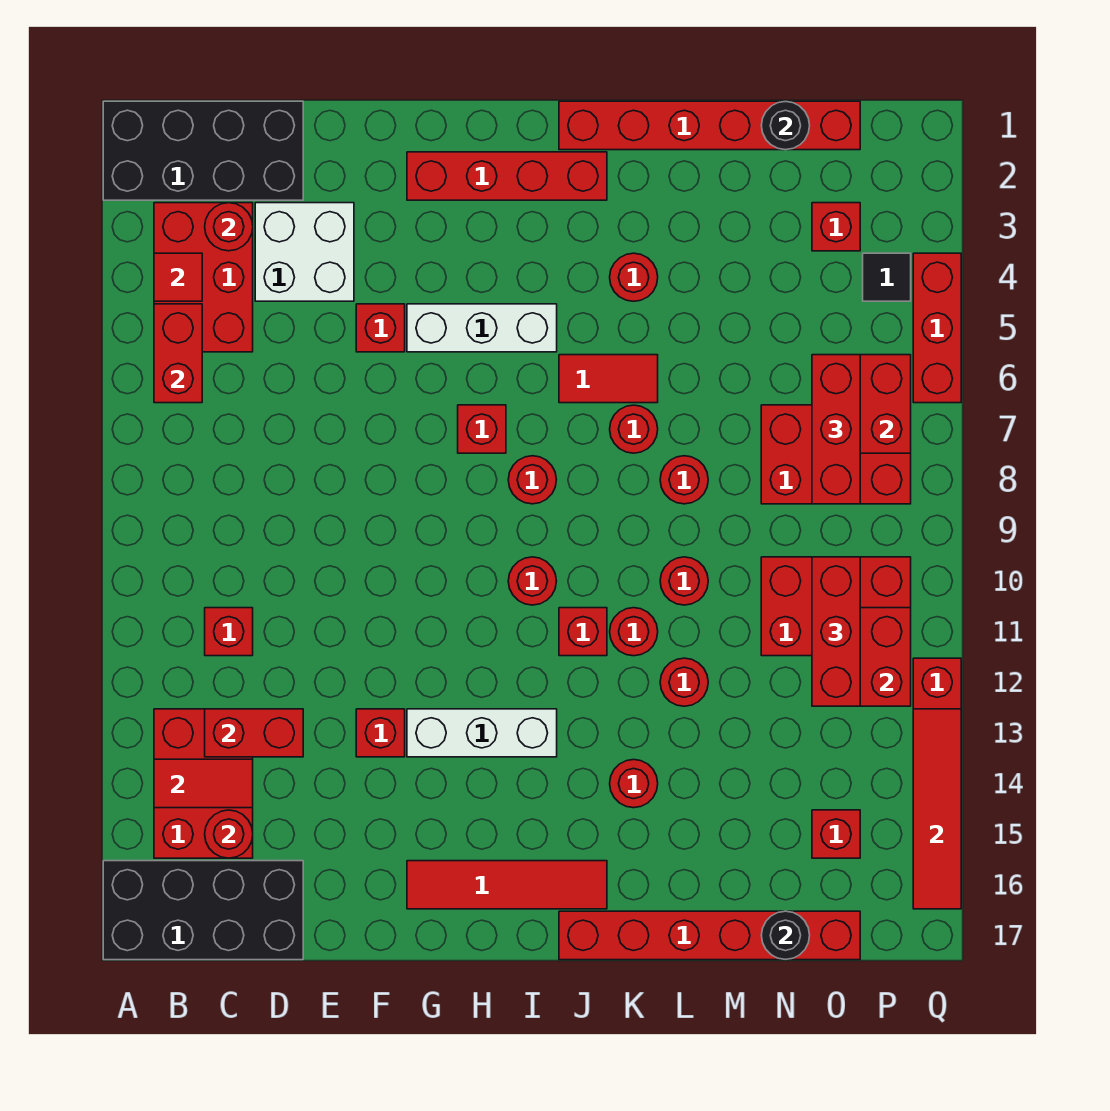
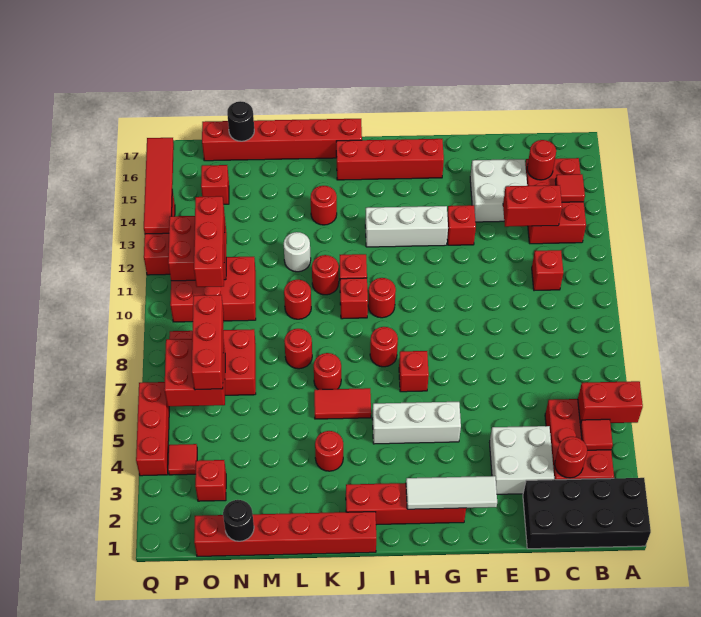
black 2x4 brick [103,861,303,960] -> none
red 1x2 brick [154,304,202,403] -> red 1x2 brick turned to [578,381,643,423]
red 1x2 tile [154,759,253,808] -> red 1x1 tile [556,174,585,202]
none -> white 2x2 brick [470,159,527,222]
none -> white 1x3 tile [406,476,497,509]
red 1x1 brick [356,304,405,352] -> red 1x1 brick moved to [340,278,368,319]
red 1x4 tile [407,861,607,909] -> red 1x4 brick [336,139,444,180]
red 1x1 round brick [660,658,708,706] -> white 1x1 round brick [284,232,311,272]
black 1x1 tile [863,253,911,301] -> red 1x1 tile [168,444,197,475]

